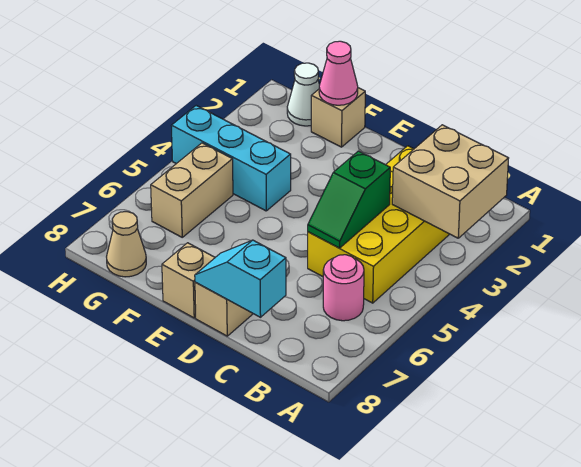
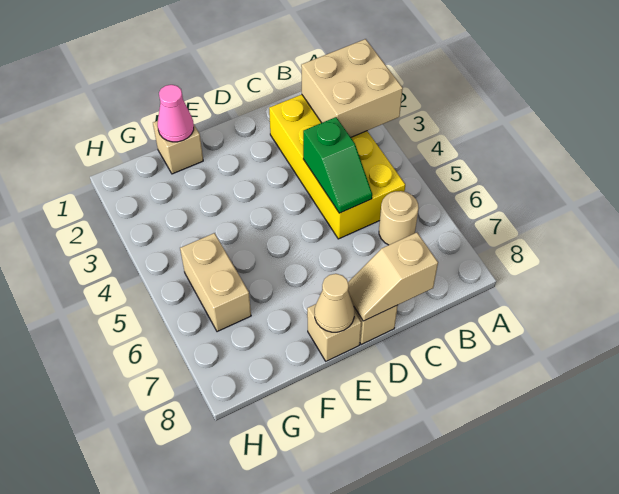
pink 1x1 round brick [323,255,364,321] -> tan 1x1 round brick [379,191,419,245]
cyan 1x2 slope [195,240,286,317] -> tan 1x2 slope [348,233,438,321]
cyan 1x3 brick [171,106,291,211] -> none
white 1x1 cone [287,63,319,126] -> none
tan 1x1 cone [107,212,146,277] -> tan 1x1 cone moved to [315,274,354,332]

